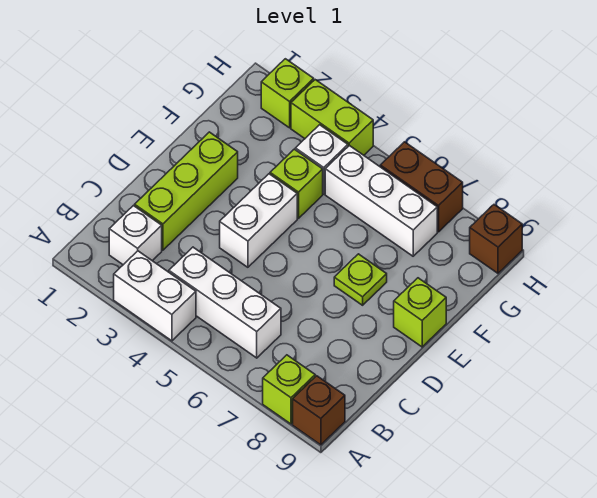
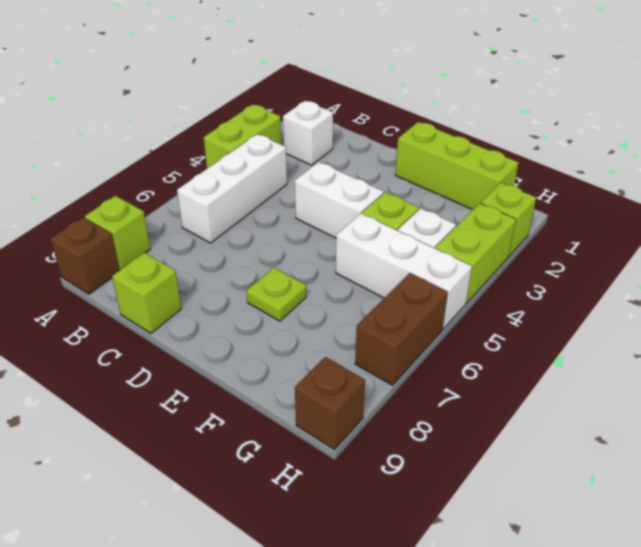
white 1x2 brick [114,251,196,341] -> lime 1x2 brick [204,105,281,169]
lime 1x3 brick [135,132,238,250] -> lime 1x3 brick moved to [395,122,519,209]
lime 1x1 brick [394,278,446,347] -> lime 1x1 brick moved to [112,252,181,333]
white 1x3 brick [325,145,437,256] -> white 1x3 brick turned to [336,214,472,329]

